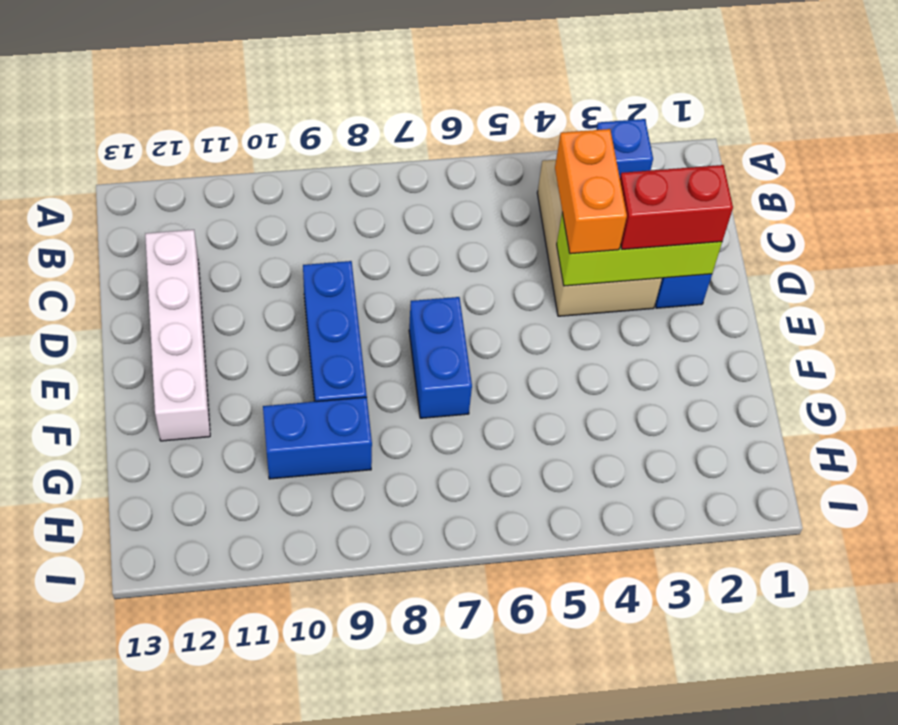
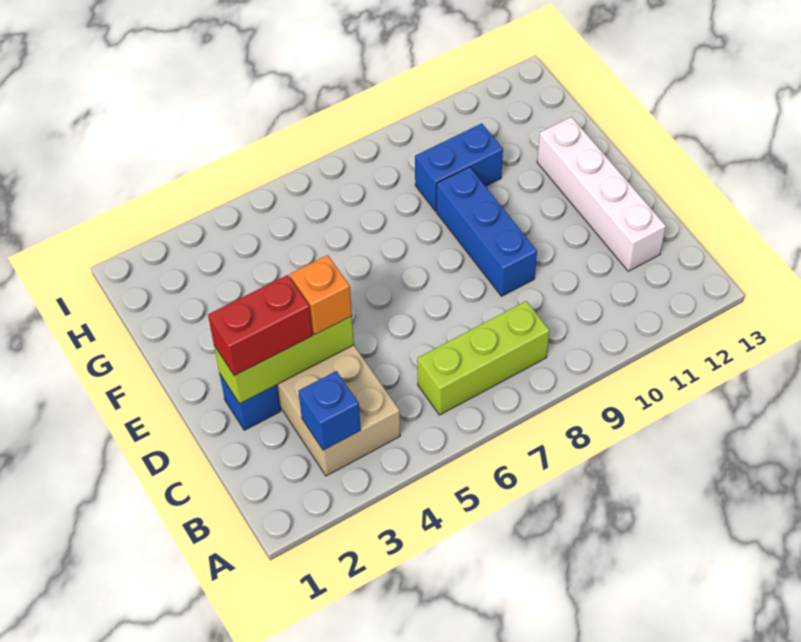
none -> lime 1x3 brick [417,301,550,415]
orange 1x2 brick [555,129,627,254] -> orange 1x1 brick [290,255,352,335]
blue 1x2 brick [409,297,472,418] -> none

